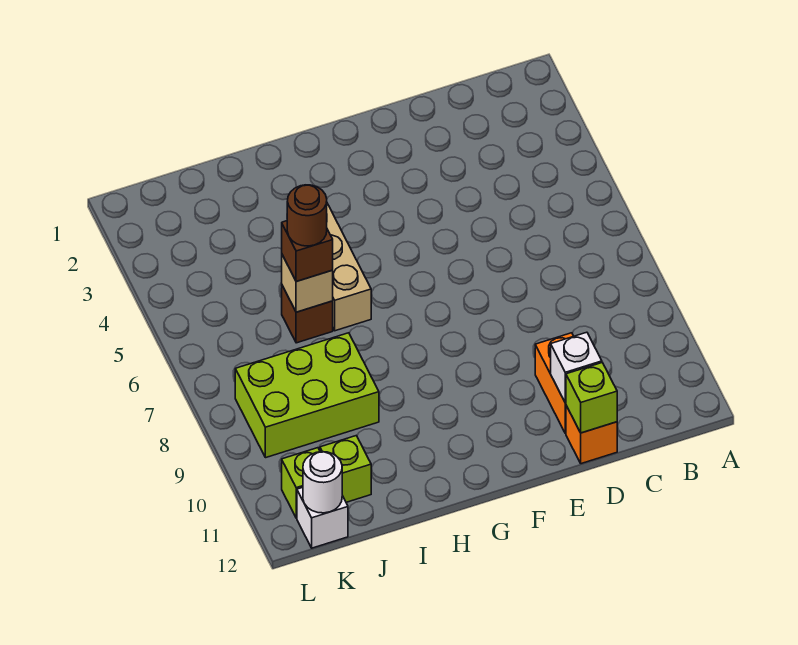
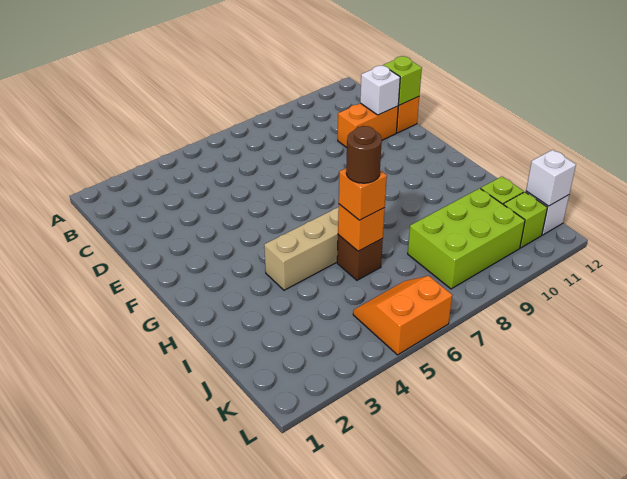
tan 1x1 brick [282,255,333,312] -> orange 1x1 brick [338,204,385,251]
brown 1x1 brick [282,221,333,282] -> orange 1x1 brick [339,168,387,220]
lime 2x3 brick [235,333,379,458] -> lime 2x3 brick turned to [408,188,525,289]
none -> orange 2x2 slope [353,276,452,355]
white 1x1 round brick [303,452,342,513] -> white 1x1 brick [526,150,576,206]

